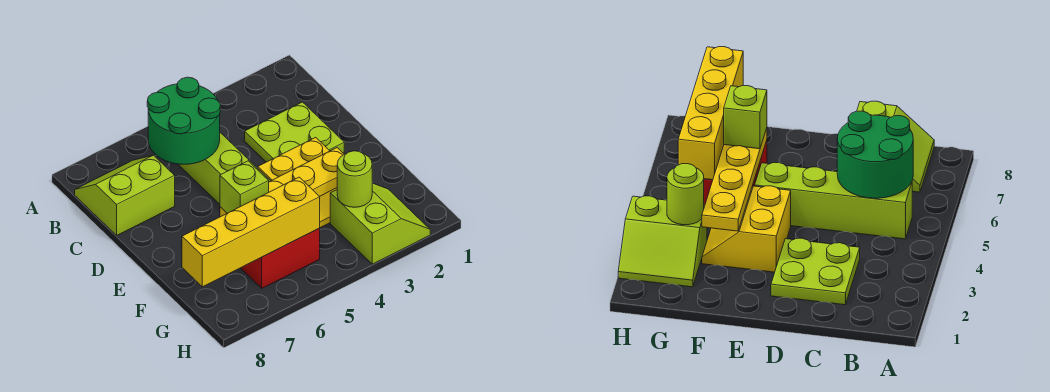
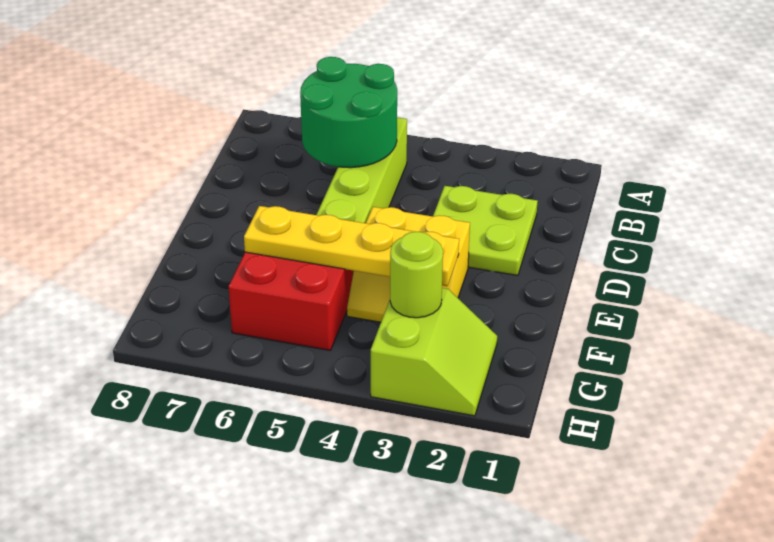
lime 2x2 slope [75,155,175,235] -> none
lime 1x1 brick [220,161,269,213] -> none
yellow 1x4 brick [182,177,320,287] -> none

